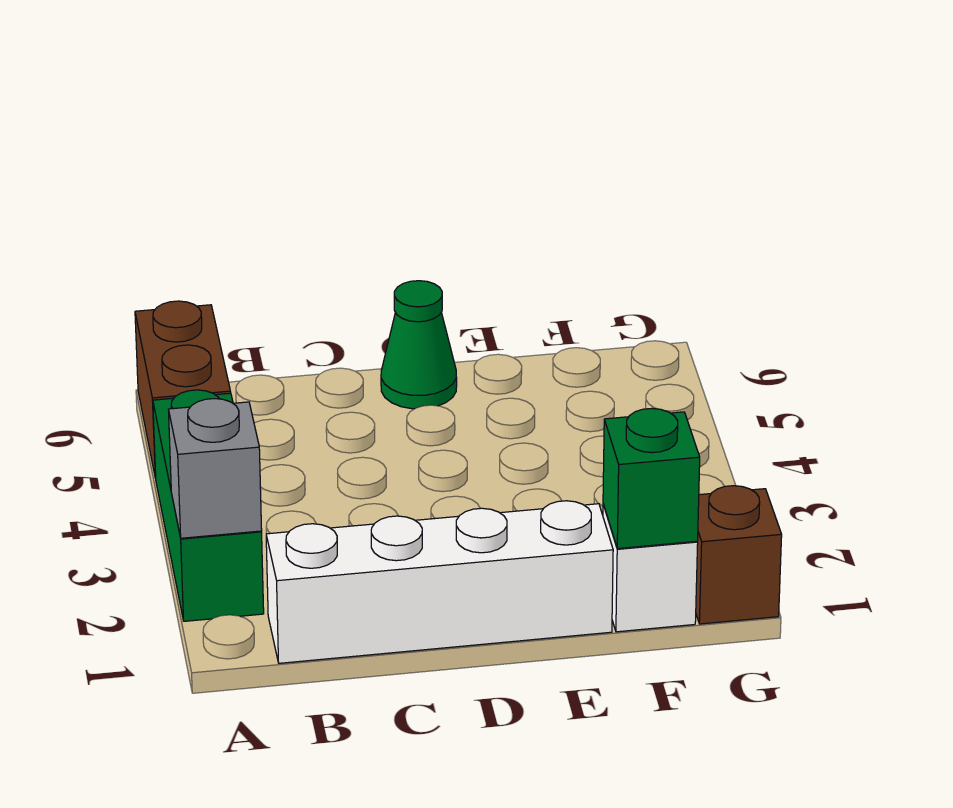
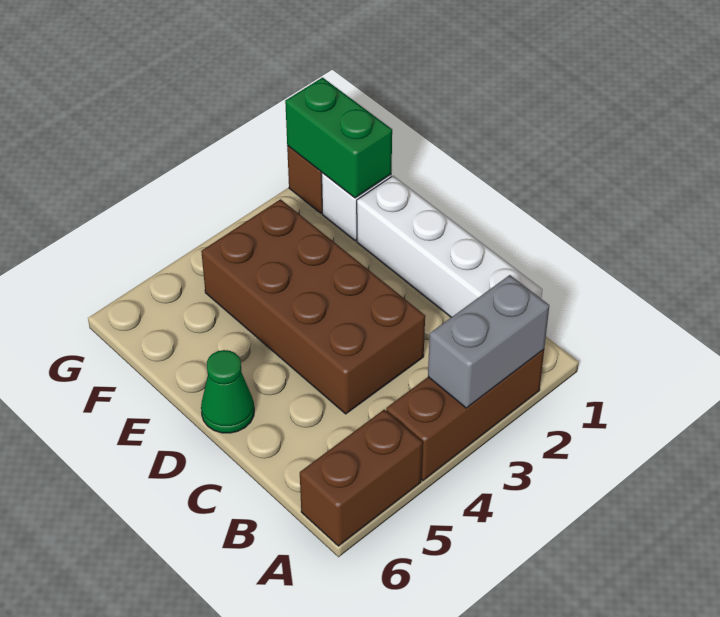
green 1x3 brick [153,390,264,621] -> brown 1x3 brick [386,350,544,481]
grey 1x1 brick [168,399,262,538] -> grey 1x2 brick [428,275,549,408]
none -> brown 2x4 brick [201,199,425,414]
green 1x1 brick [603,408,700,549] -> green 1x2 brick [285,78,392,198]

